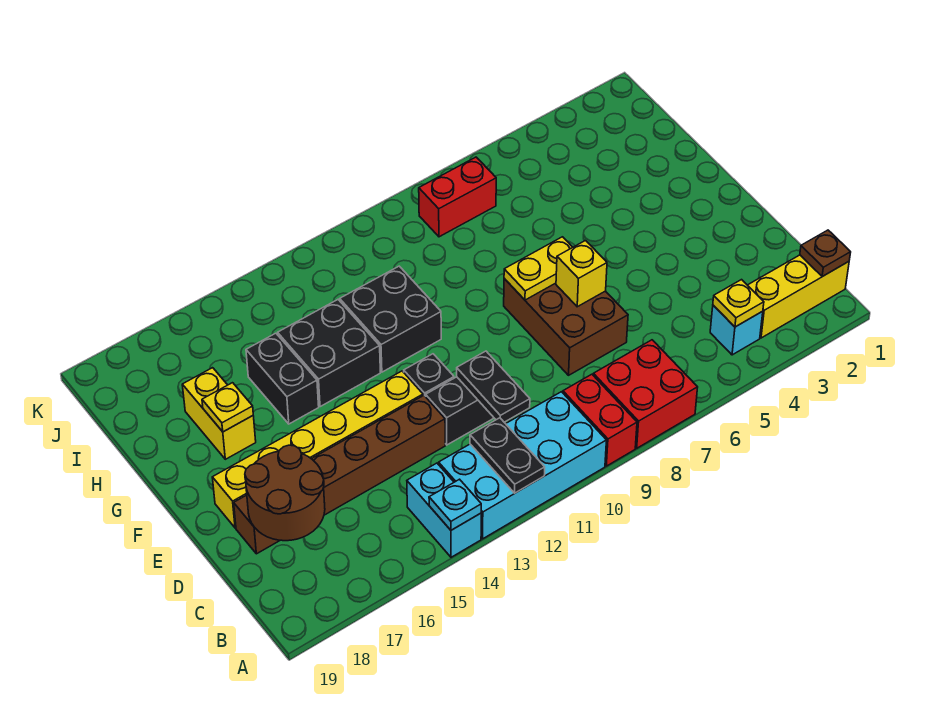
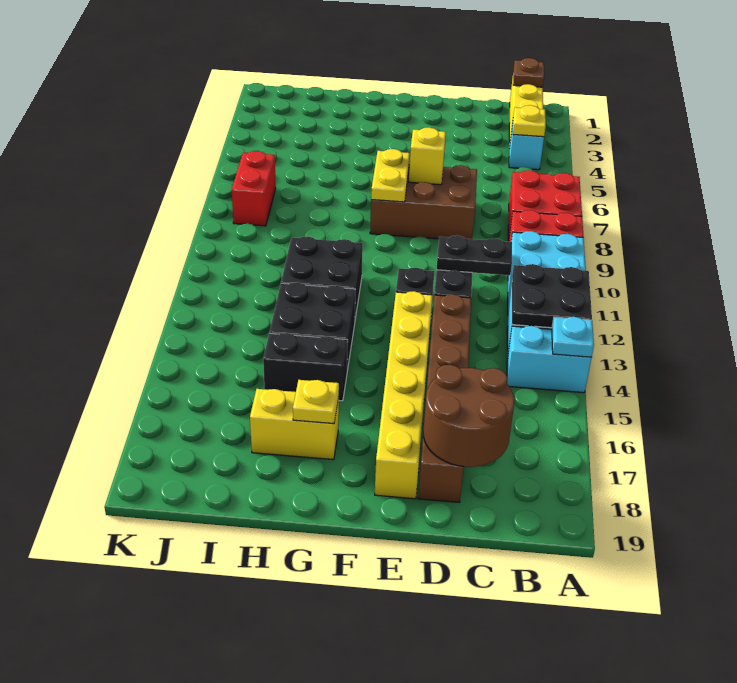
black 1x2 plate [470,418,545,493] -> black 2x2 plate [512,264,592,328]

